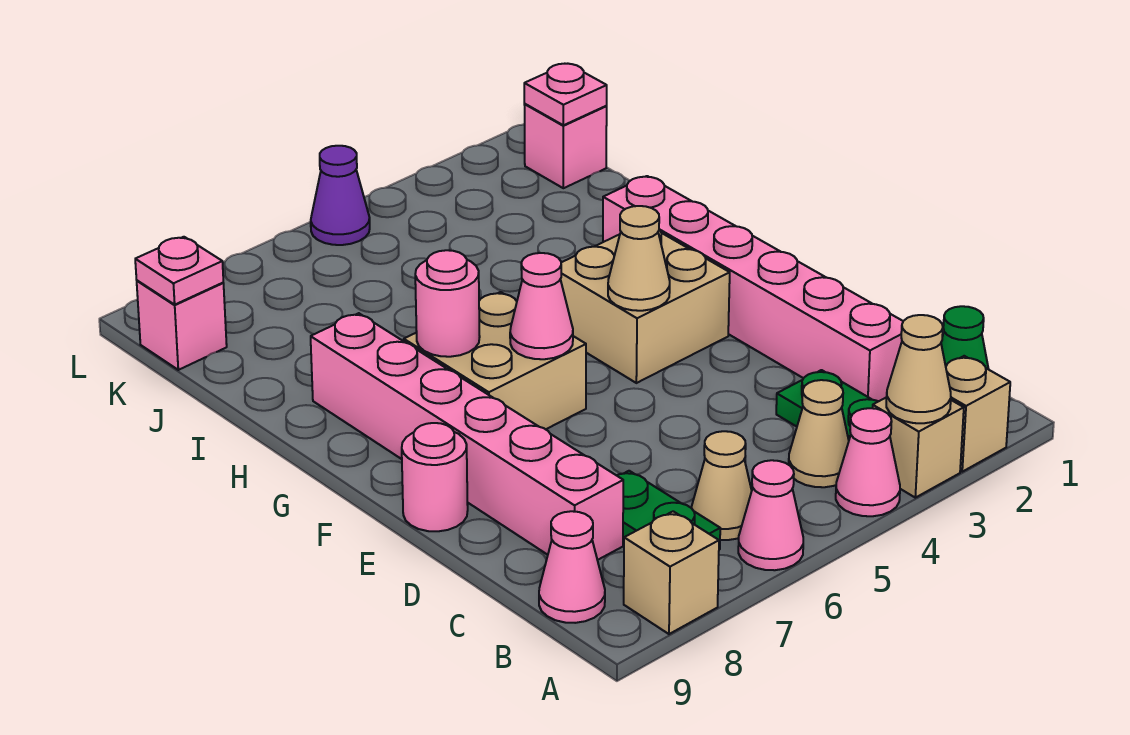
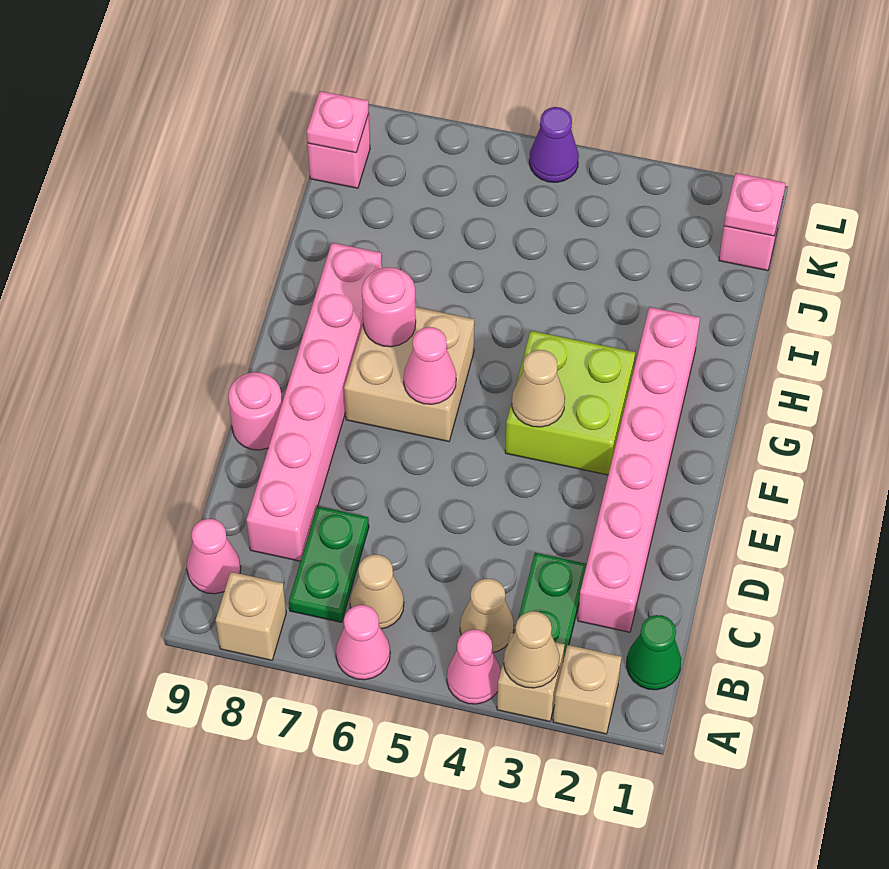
tan 2x2 brick [561,230,730,383] -> lime 2x2 brick [505,331,635,475]

